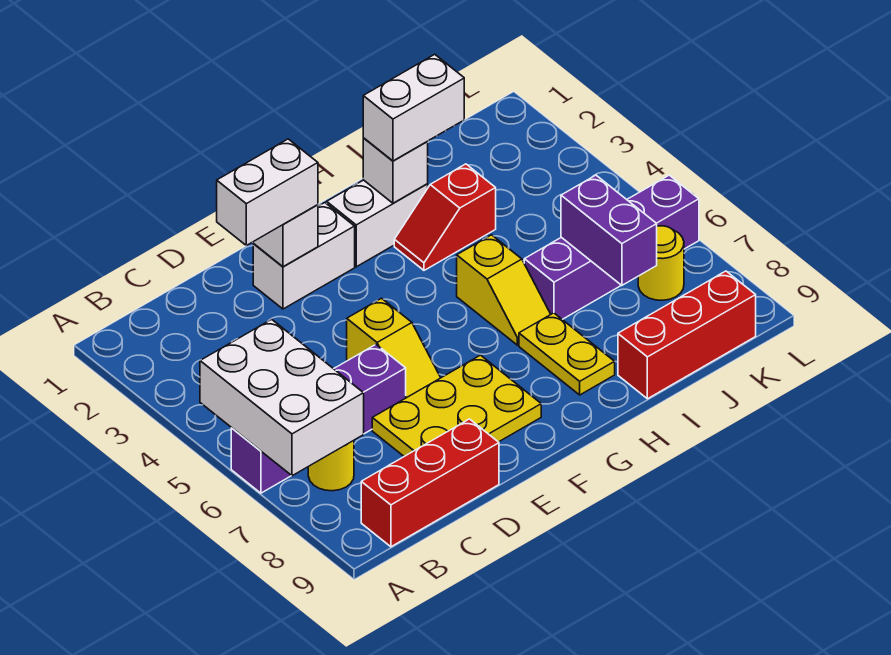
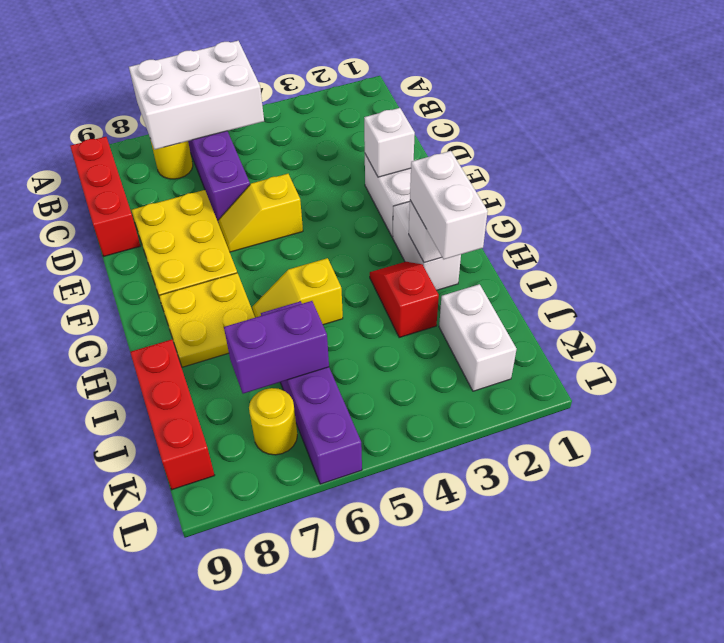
white 1x2 brick [217,139,318,246] -> white 1x2 brick moved to [439,284,516,391]
yellow 1x2 plate [519,313,615,395] -> yellow 2x2 plate [159,273,255,367]

